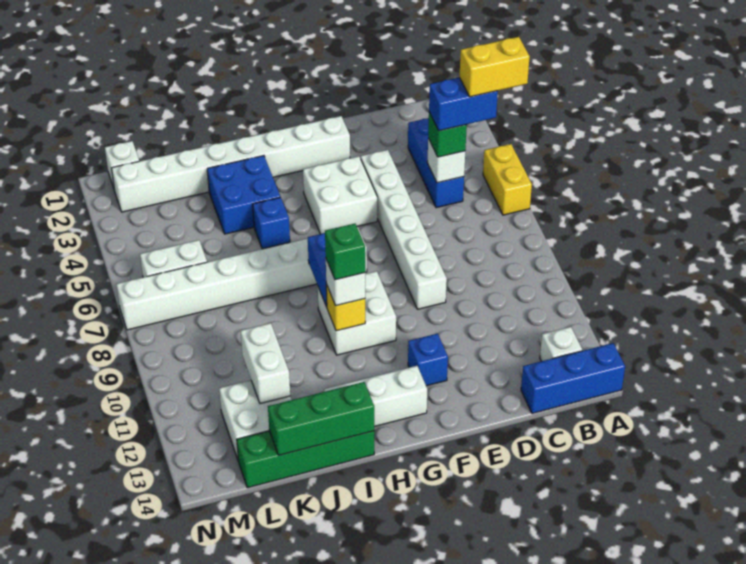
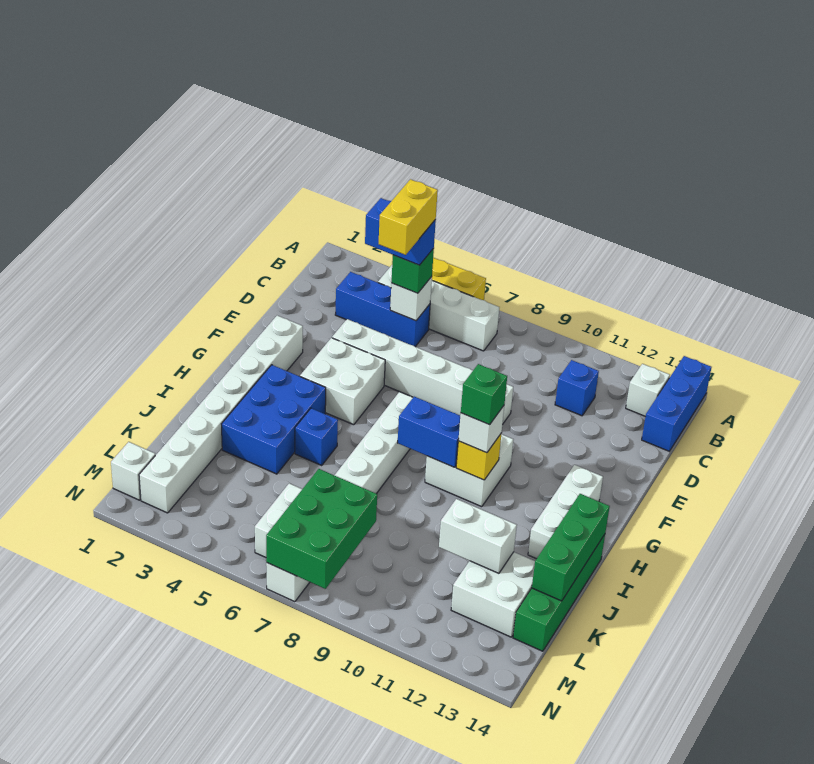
yellow 1x2 brick [459,37,530,97] -> yellow 1x2 brick moved to [379,179,438,255]
none -> white 1x4 brick [378,265,499,351]
blue 1x2 brick [429,77,498,131] -> blue 1x2 brick turned to [365,198,436,265]
blue 1x1 brick [408,334,448,386] -> blue 1x1 brick moved to [555,360,599,416]
blue 2x2 brick [207,156,280,234] -> blue 2x3 brick [222,365,326,474]
none -> green 2x3 brick [266,469,377,589]

